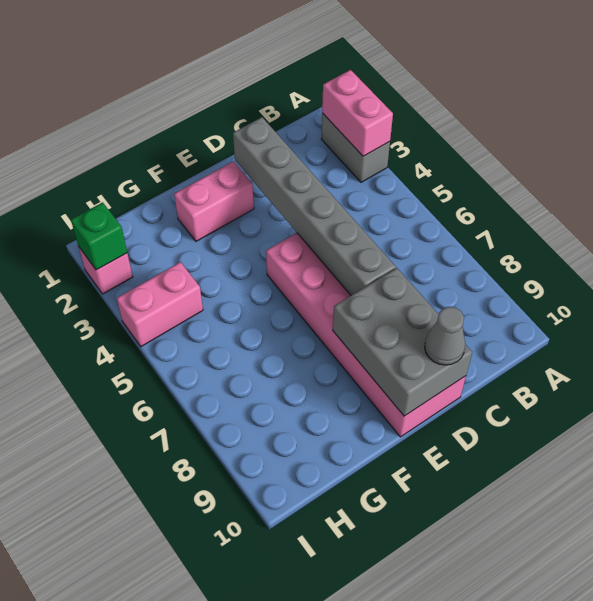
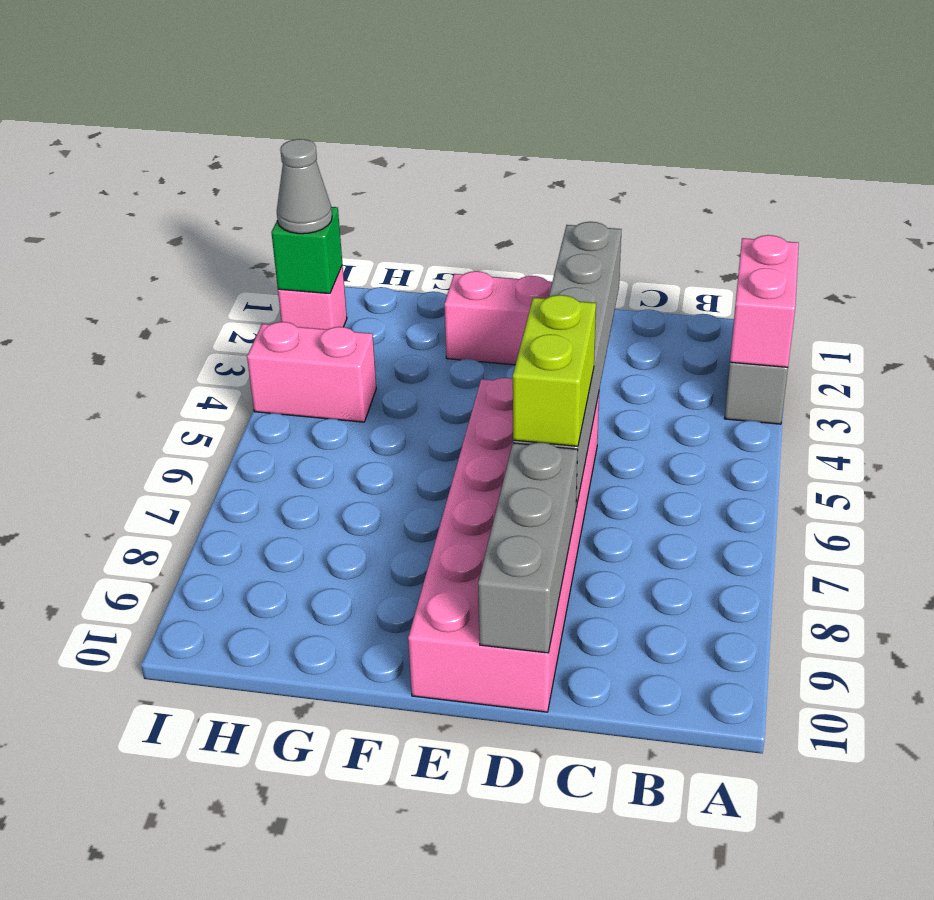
none -> lime 1x2 brick [513,295,596,446]
grey 2x3 brick [333,268,472,416] -> grey 1x3 brick [478,442,578,653]
grey 1x1 cone [425,307,465,365] -> grey 1x1 cone moved to [277,139,332,234]

